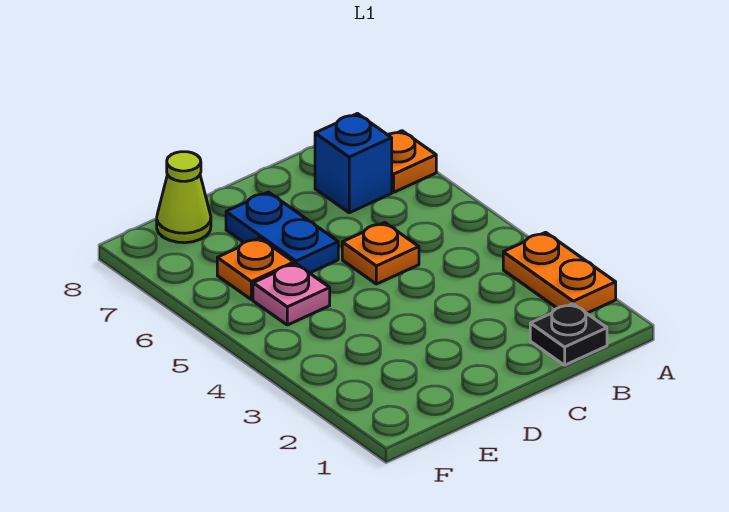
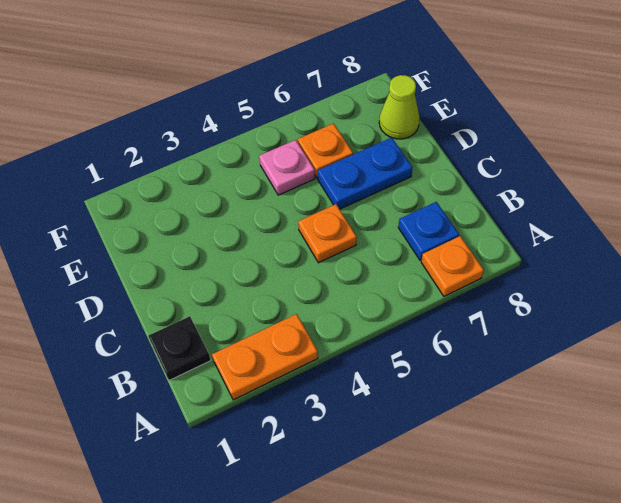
blue 1x1 brick [315,114,392,213] -> blue 1x1 plate [398,202,459,260]

